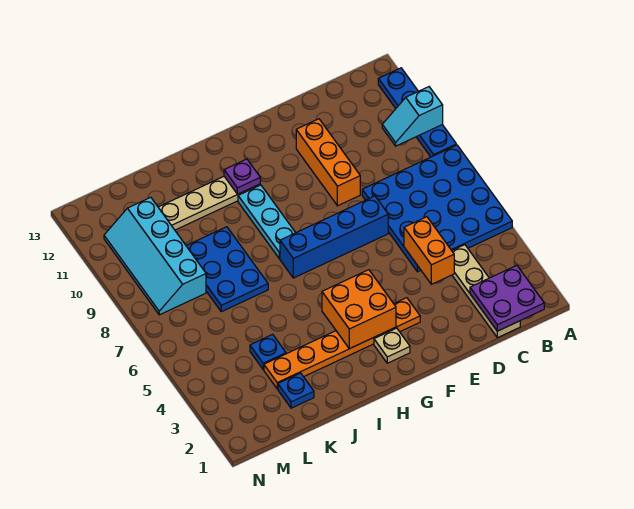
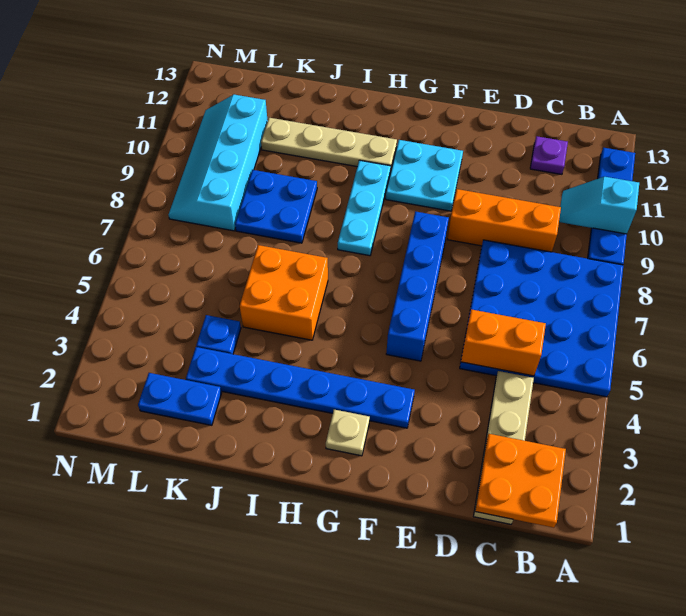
purple 2x2 plate [470,265,544,331] -> orange 2x2 plate [475,434,566,528]
orange 1x2 brick [404,217,454,284] -> orange 1x2 brick turned to [461,309,546,376]
blue 1x4 brick [280,196,388,278] -> blue 1x4 brick turned to [386,211,449,361]
orange 1x3 brick [296,119,360,206] -> orange 1x3 brick turned to [448,189,561,252]
orange 1x6 plate [264,298,420,389] -> blue 1x6 plate [186,347,415,428]
none -> cyan 2x2 plate [386,140,463,211]
orange 2x2 brick [322,270,396,349] -> orange 2x2 brick moved to [240,245,328,340]
purple 1x1 plate [224,159,260,194] -> purple 1x1 plate moved to [530,136,568,174]
blue 2x3 plate [186,227,268,312] -> blue 2x2 plate [235,170,317,243]
blue 1x1 plate [278,373,314,408] -> blue 1x2 plate [138,373,221,425]

